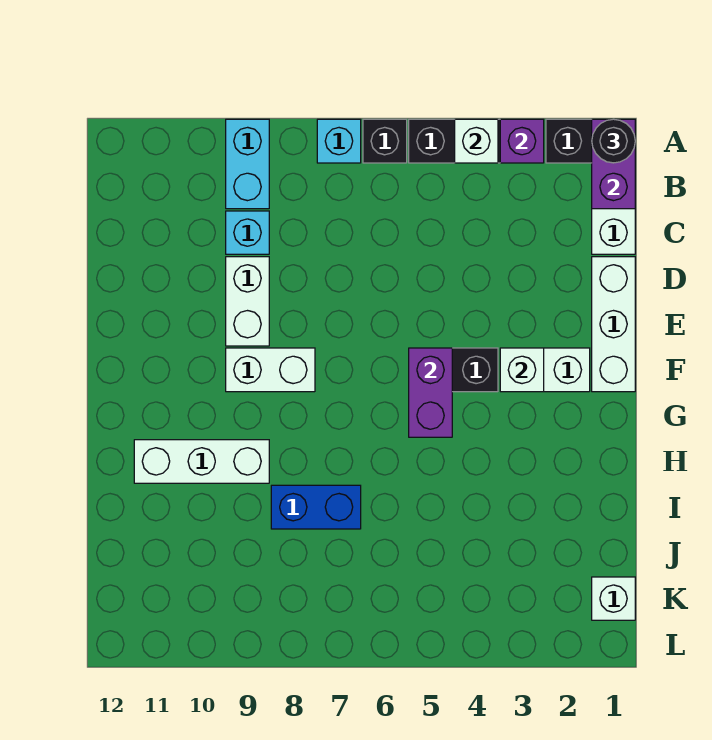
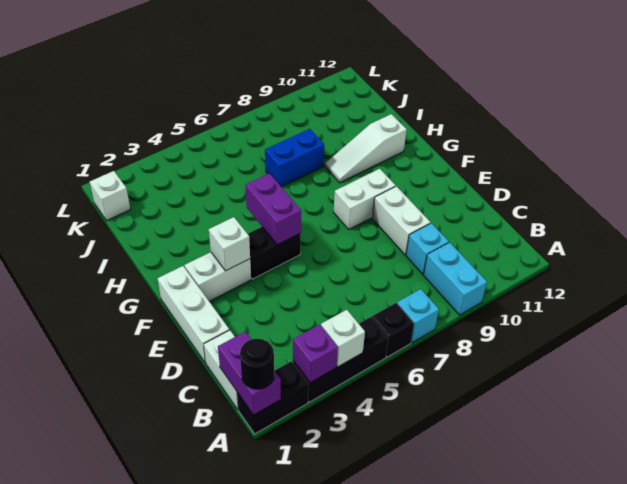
white 1x3 brick [134,440,269,483] -> white 1x3 slope [325,114,407,183]

